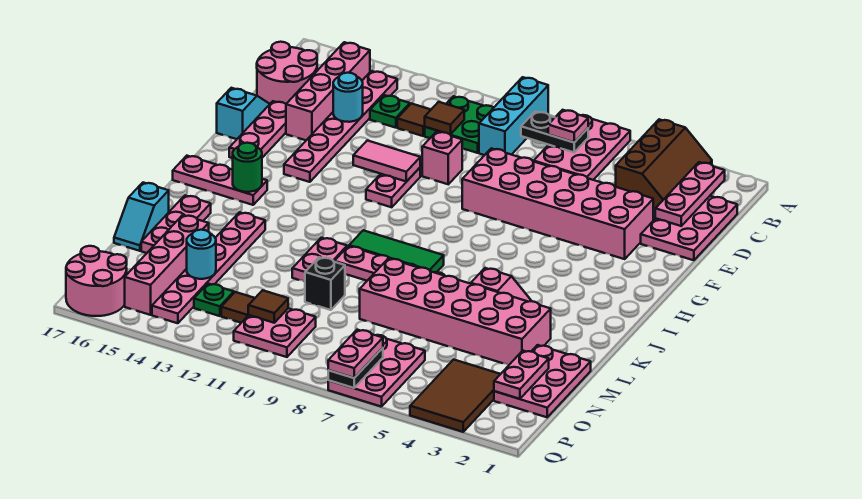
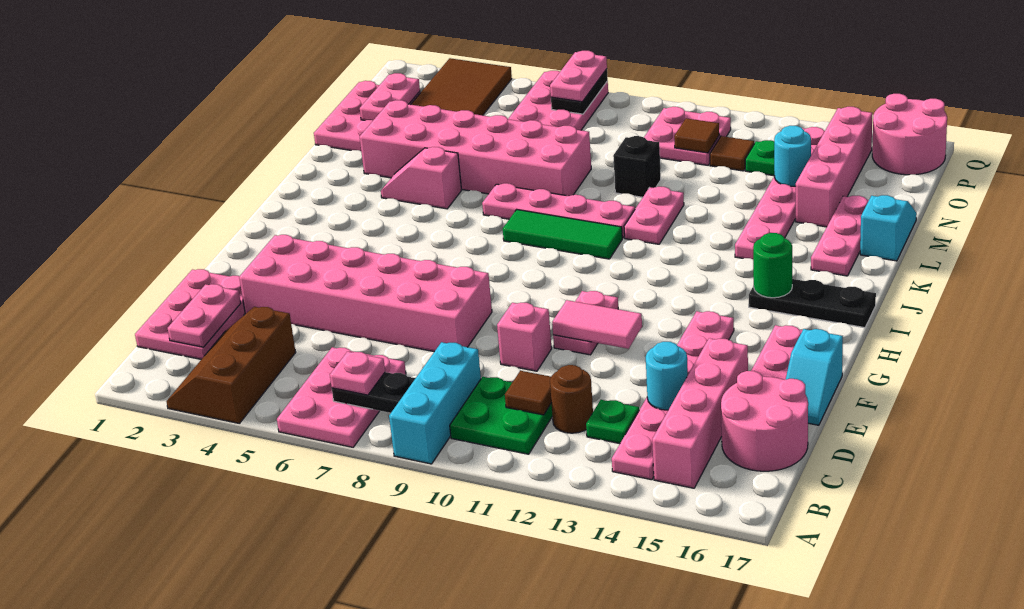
pink 1x3 plate [655,162,725,226] -> pink 1x2 plate [168,284,241,347]
brown 1x1 tile [397,104,431,136] -> brown 1x1 round brick [550,365,593,433]
pink 1x3 plate [173,156,267,205] -> black 1x3 plate [749,279,876,328]

